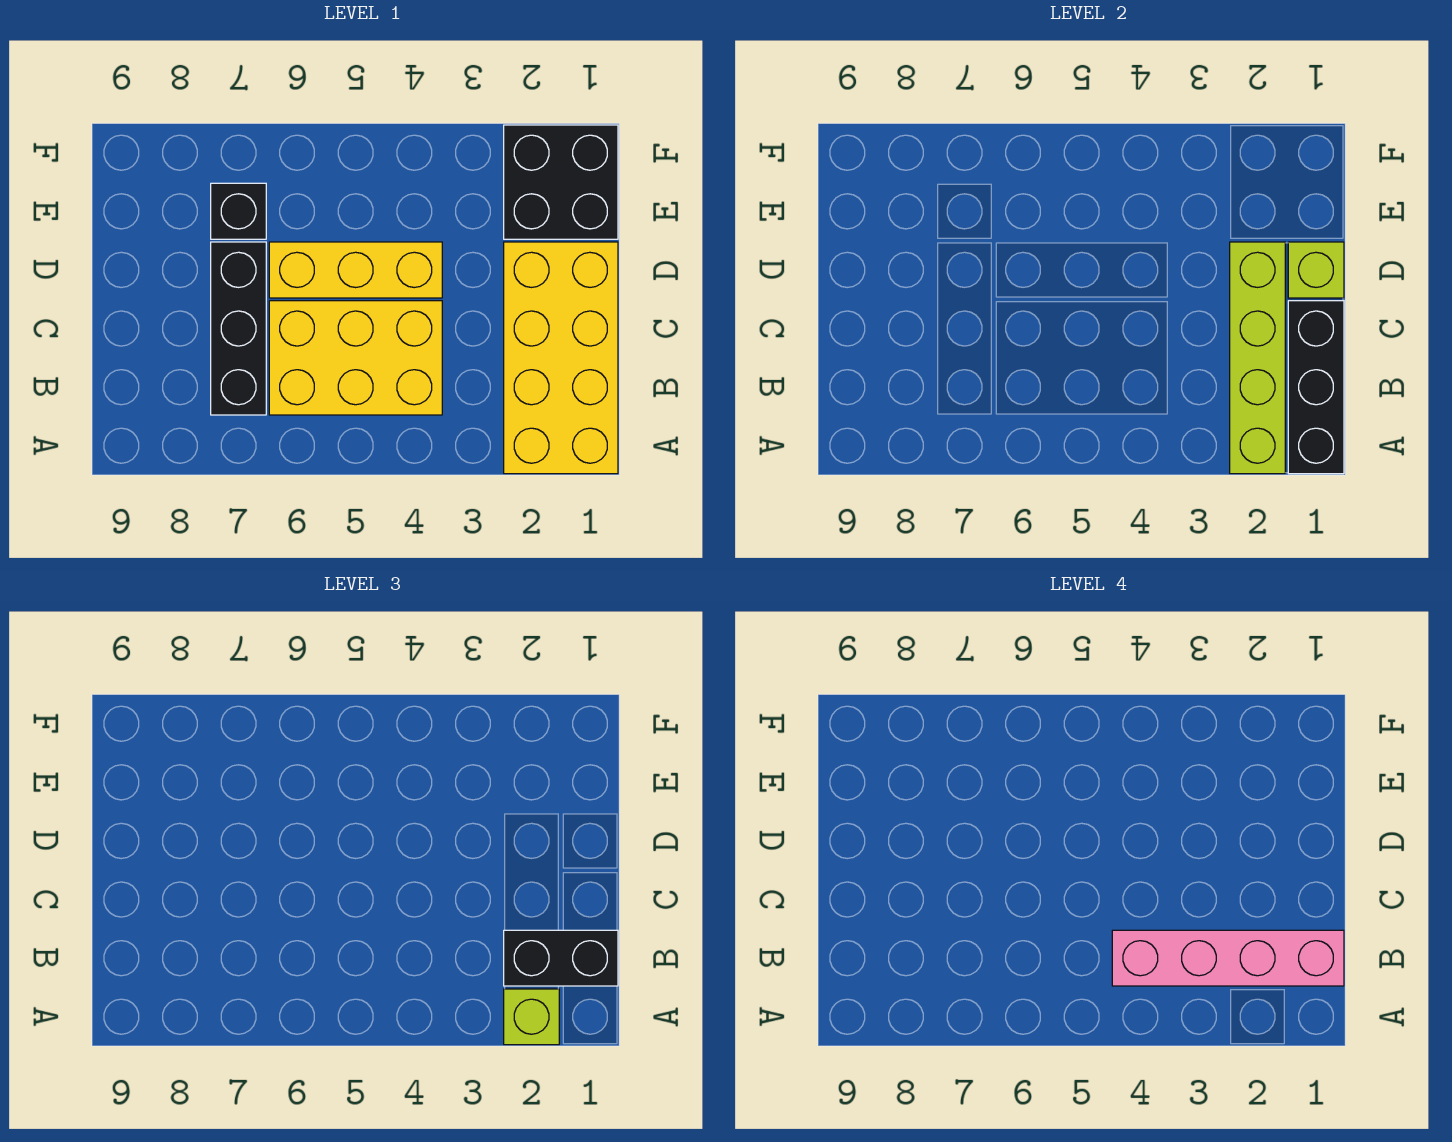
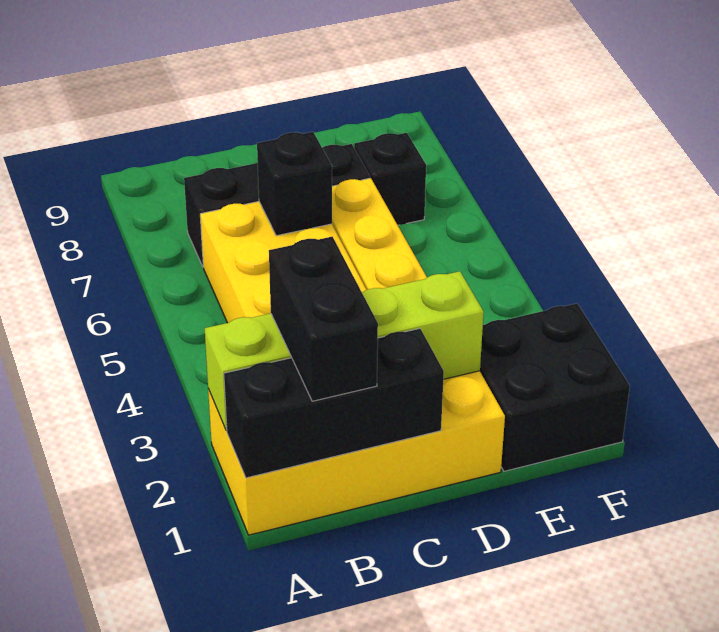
lime 1x1 brick [504,989,559,1045] -> none
pink 1x4 brick [1112,930,1344,986] -> none
none -> black 1x1 brick [257,132,332,236]
lime 1x1 brick [1288,242,1344,298] -> none

